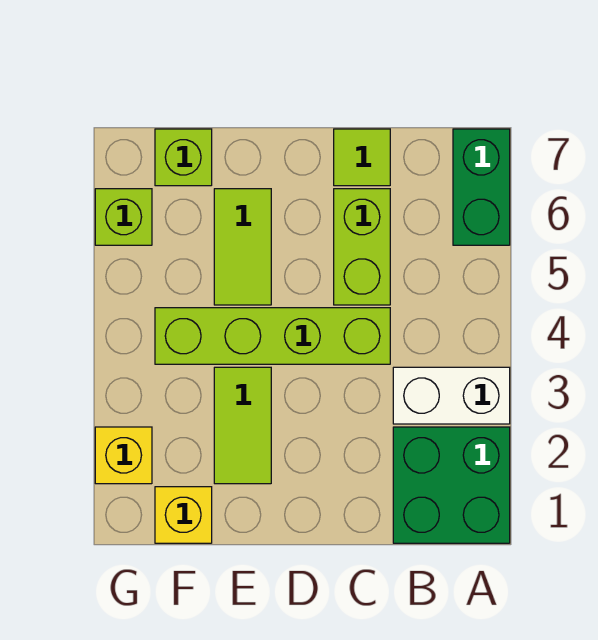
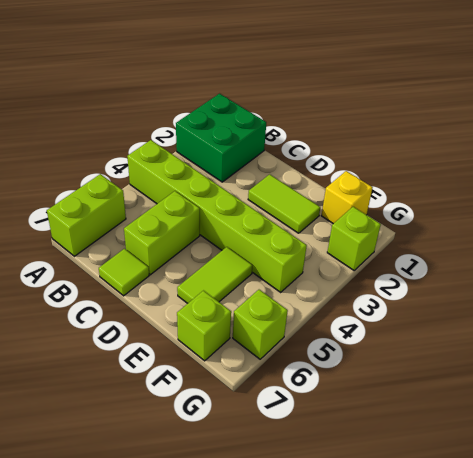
white 1x2 brick [393,367,510,424] -> none
green 1x2 brick [453,129,510,245] -> lime 1x2 brick [47,174,126,256]
lime 1x4 brick [155,308,390,364] -> lime 1x6 brick [127,140,307,292]
lime 1x2 tile [214,367,271,484] -> lime 1x2 tile turned to [248,174,320,233]
yellow 1x1 brick [95,427,152,484] -> lime 1x1 brick [327,207,381,270]

